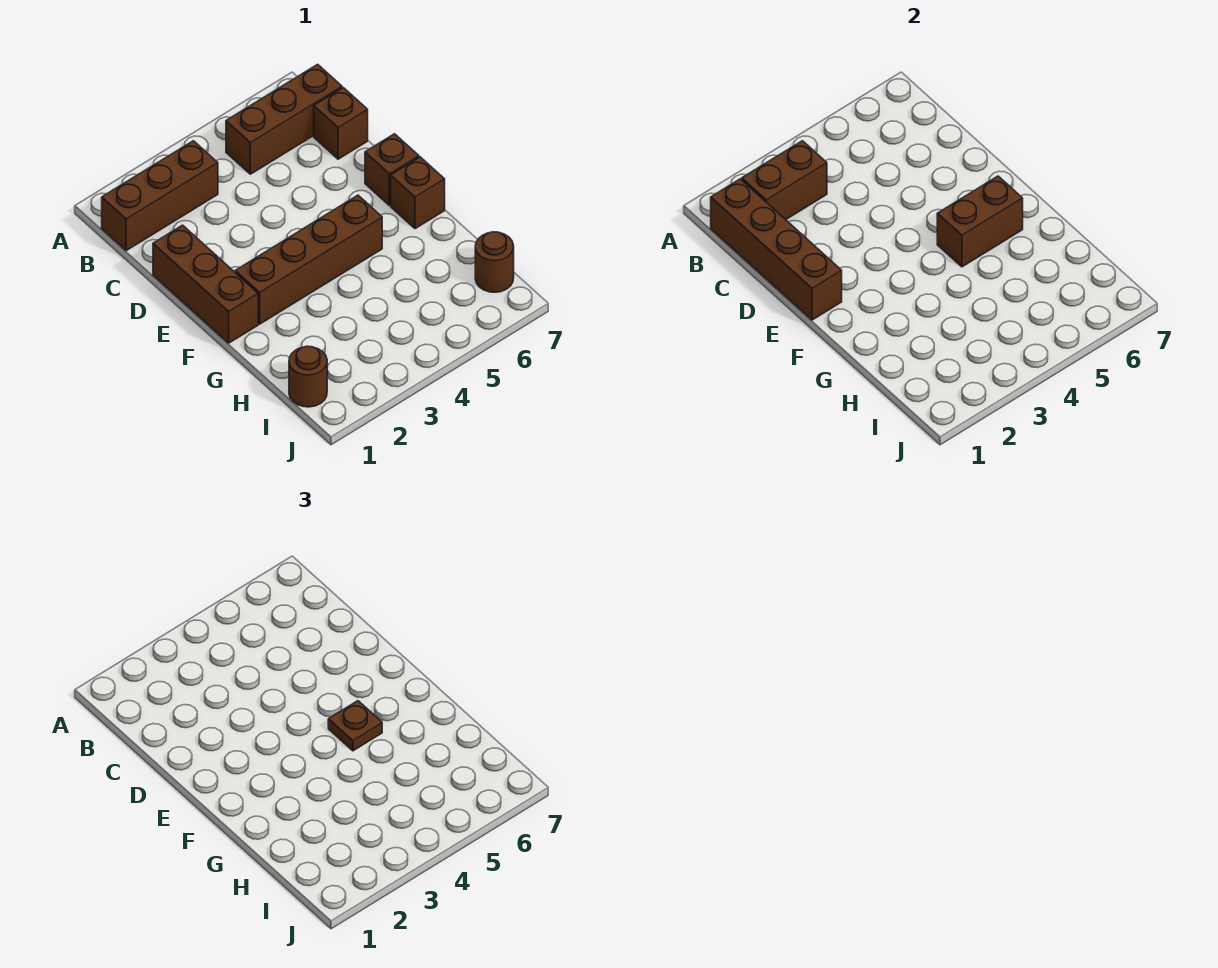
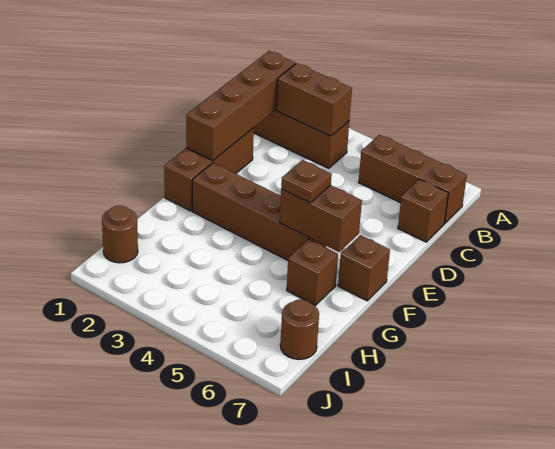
brown 1x1 brick [365,134,419,205] -> brown 1x1 brick moved to [287,239,338,305]

